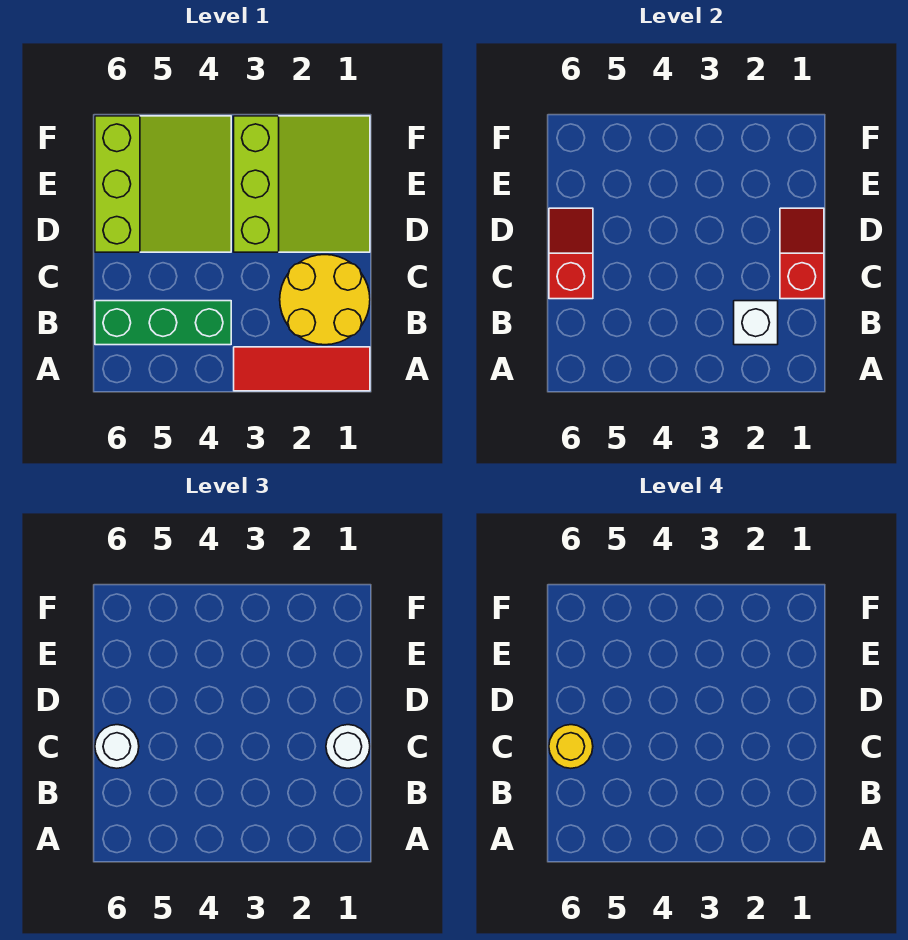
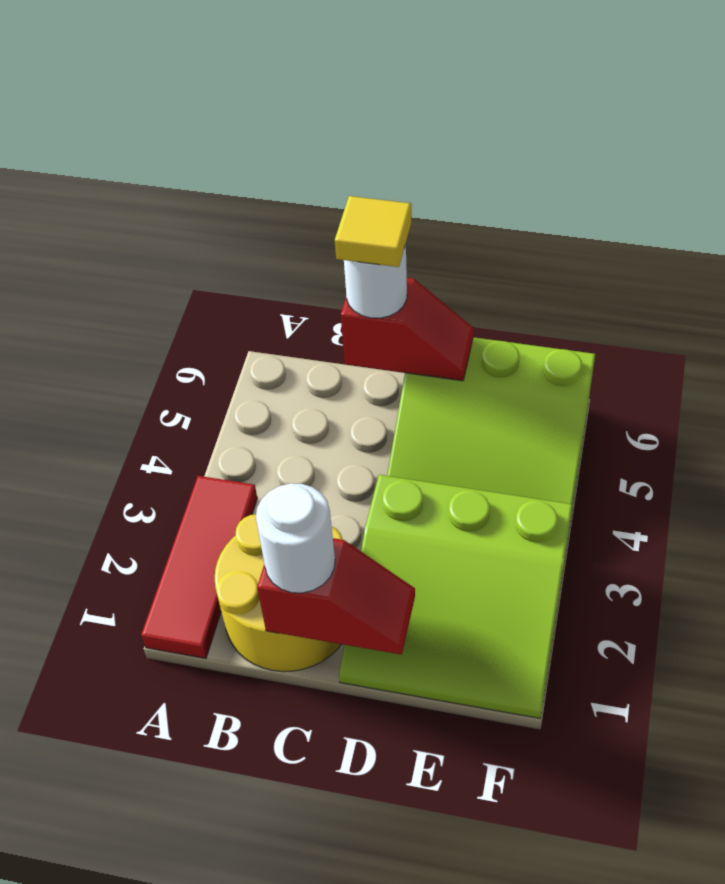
white 1x1 brick [734,301,778,345] -> none
green 1x3 brick [95,301,231,345] -> none
yellow 1x1 round brick [549,725,593,768] -> yellow 1x1 tile [335,196,411,267]

